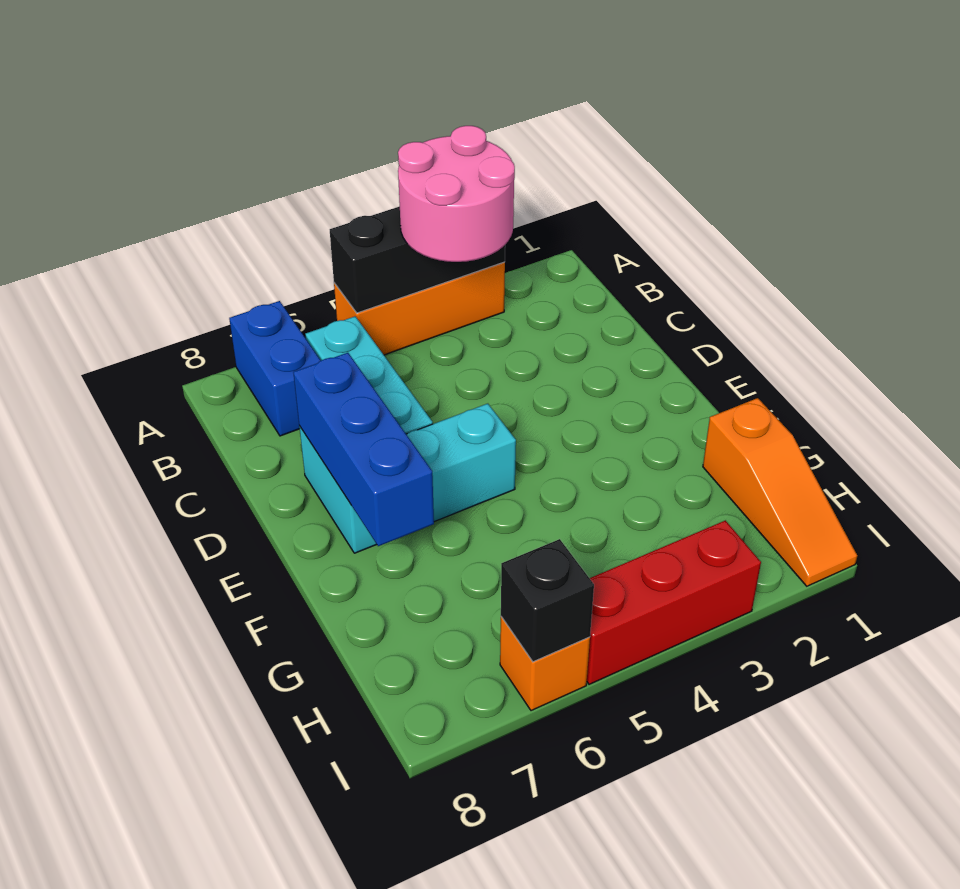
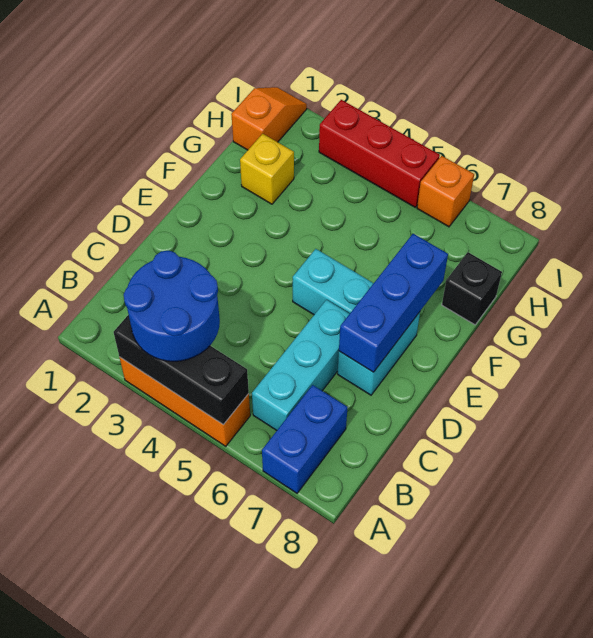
pink 2x2 round brick [398,126,515,262] -> blue 2x2 round brick [124,250,220,361]
orange 1x3 slope [703,398,857,586] -> orange 1x2 slope [231,87,307,150]
none -> yellow 1x1 brick [240,134,294,204]
black 1x1 brick [501,539,594,662] -> black 1x1 brick moved to [442,252,502,325]

